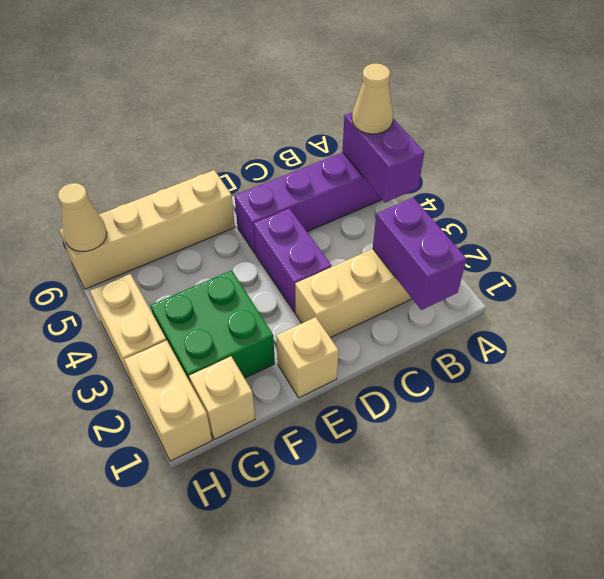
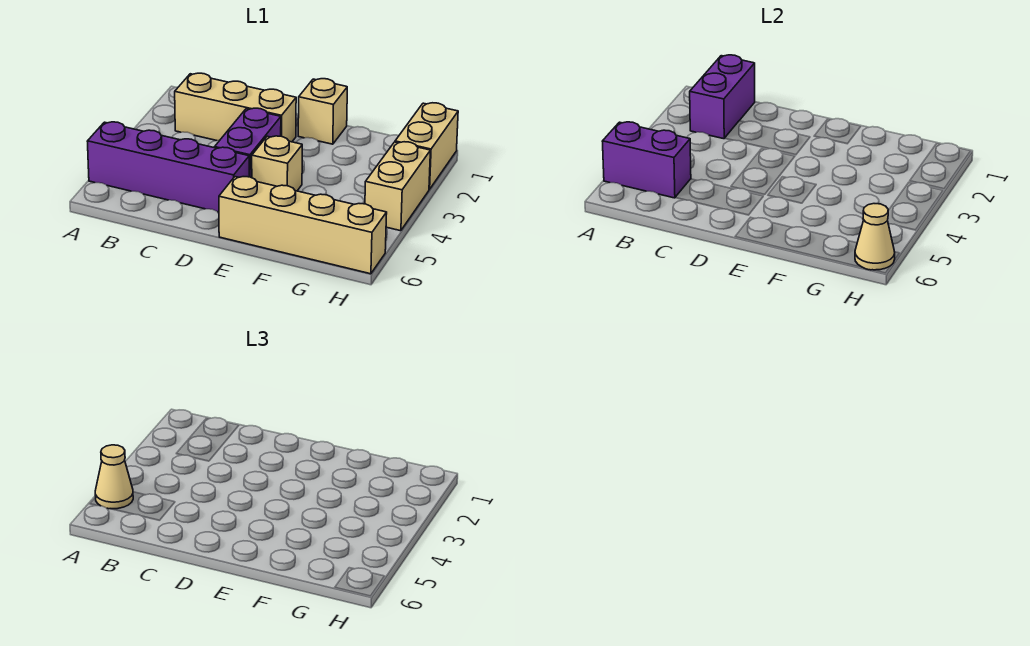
purple 1x2 brick [343,112,424,202] -> purple 1x2 brick turned to [602,122,691,198]
green 2x2 brick [150,270,275,381] -> none
tan 1x1 brick [189,356,255,439] -> tan 1x1 brick moved to [252,136,302,191]

